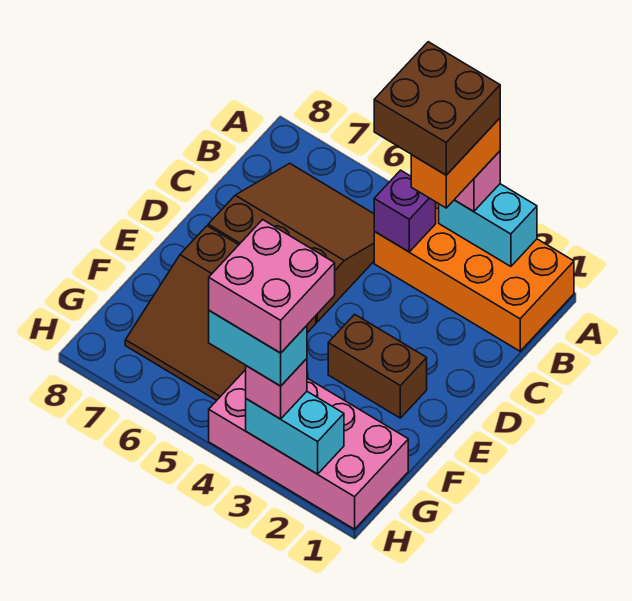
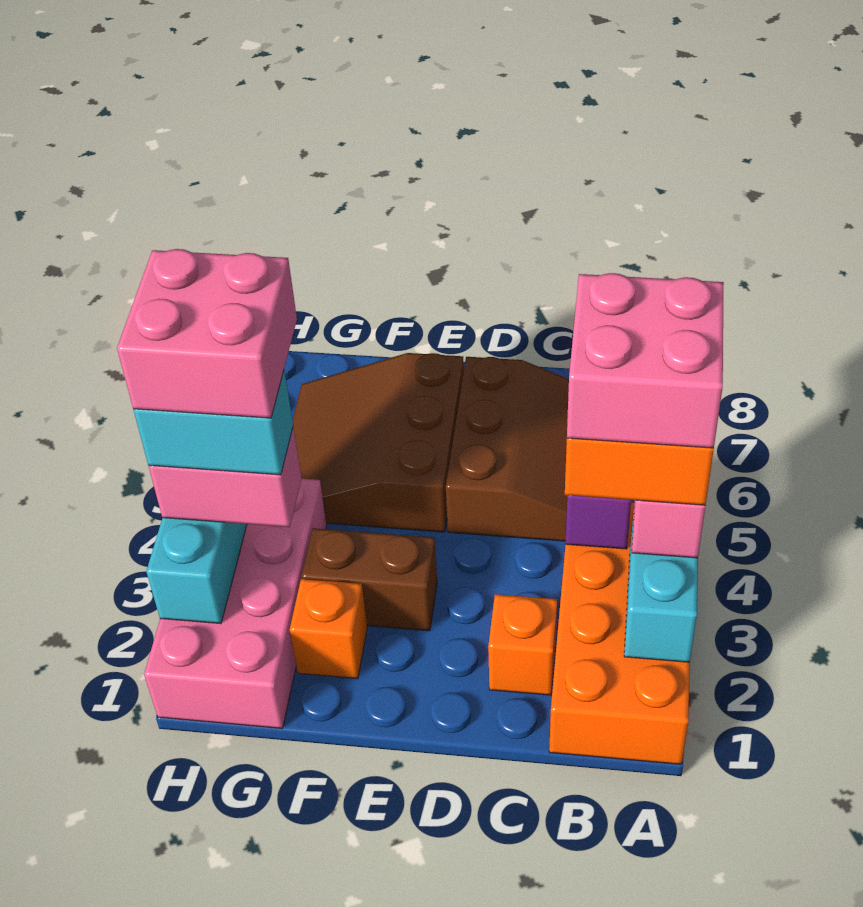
brown 2x2 brick [374,42,500,175] -> pink 2x2 brick [567,273,724,448]
none -> orange 1x1 brick [488,594,557,695]
brown 1x2 brick [328,314,427,418] -> brown 1x2 brick turned to [302,528,437,631]
none -> orange 1x1 brick [290,579,367,679]
pink 1x1 brick [246,359,307,419] -> pink 1x2 brick [149,428,301,527]
cyan 1x2 brick [209,311,307,386] -> cyan 1x2 brick turned to [133,370,293,475]

